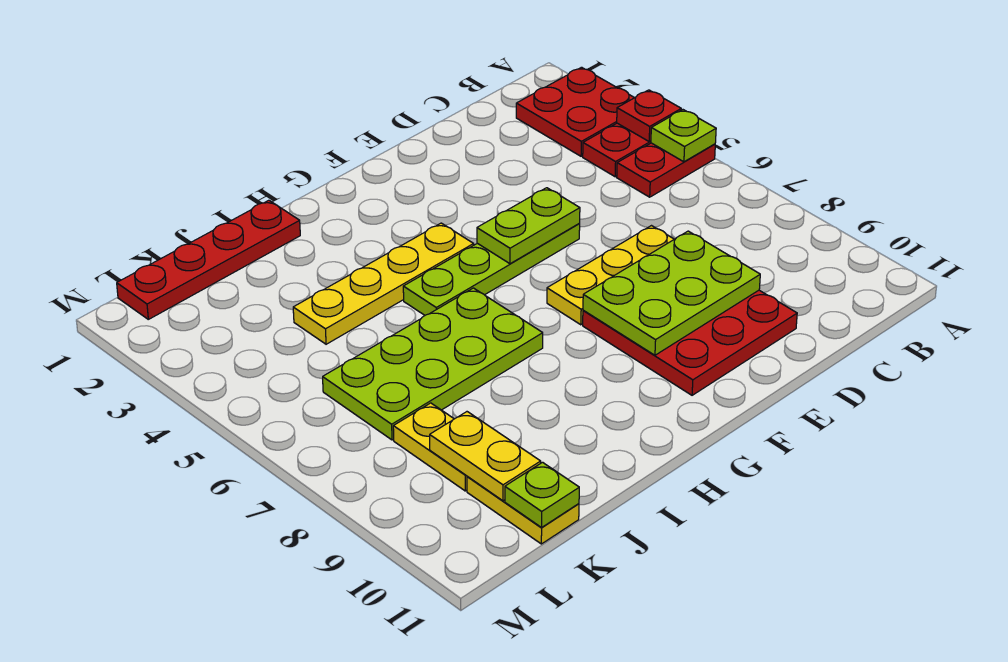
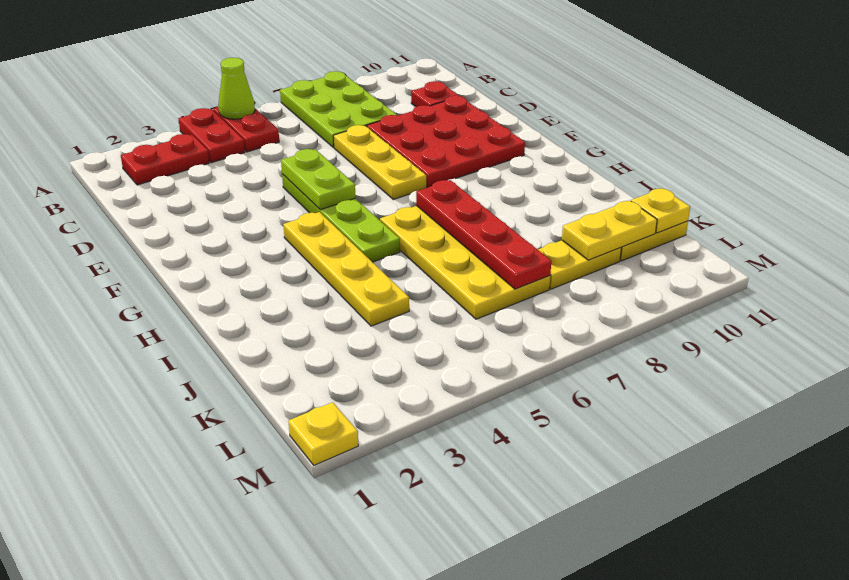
red 2x2 plate [516,67,634,156] -> red 1x2 plate [121,134,209,185]
red 1x1 plate [617,90,681,141] -> red 1x1 plate moved to [411,81,459,107]
lime 1x1 plate [651,110,716,162] -> lime 1x1 cone [218,58,255,119]
lime 2x3 plate [583,231,760,355] -> lime 2x3 plate moved to [280,71,397,147]
lime 2x4 plate [323,288,543,440] -> yellow 2x4 plate [380,206,550,319]
red 1x4 plate [117,200,300,319] -> red 1x4 plate moved to [416,180,551,289]
lime 1x1 plate [505,462,579,527] -> yellow 1x1 plate [631,188,690,233]
none -> yellow 1x1 plate [288,402,358,465]

